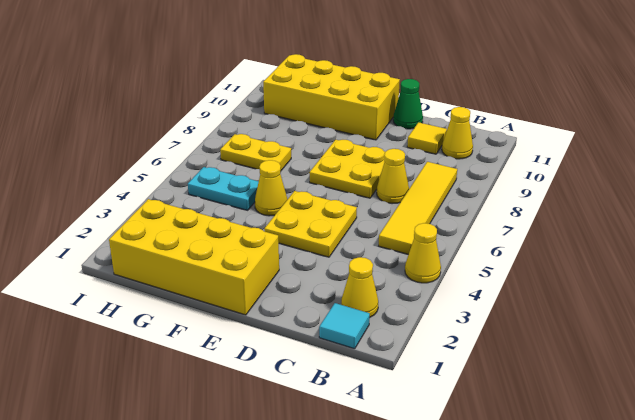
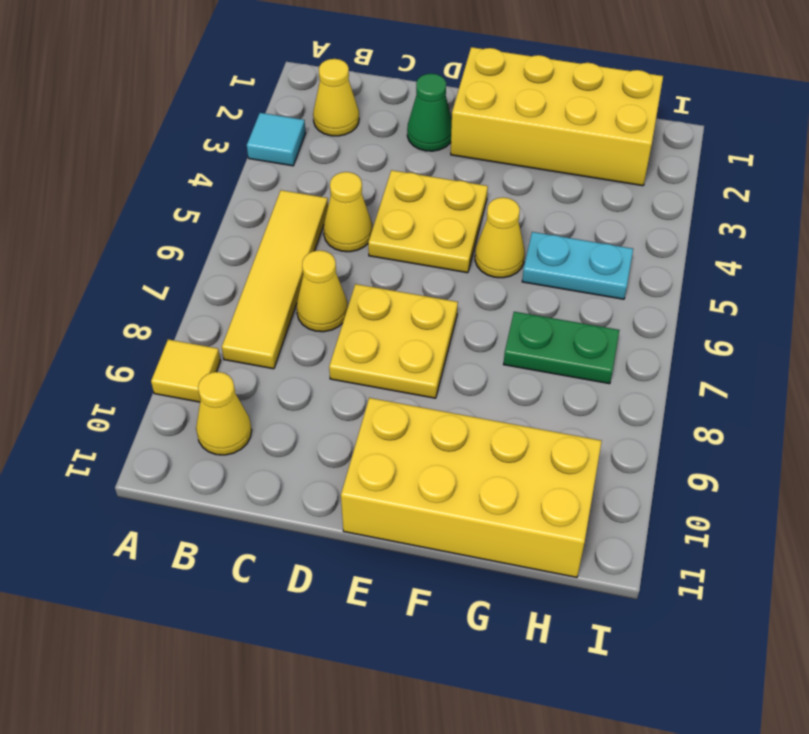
yellow 1x1 cone [405,223,441,283] -> yellow 1x1 cone moved to [323,172,372,252]
cyan 1x1 tile [319,303,370,349] -> cyan 1x1 tile moved to [247,113,306,166]
yellow 1x1 tile [407,122,447,154] -> yellow 1x1 tile moved to [151,339,220,402]
green 1x1 cone [393,79,423,129] -> green 1x1 cone moved to [407,74,452,151]
yellow 1x2 plate [220,134,291,170] -> green 1x2 plate [503,312,620,384]

